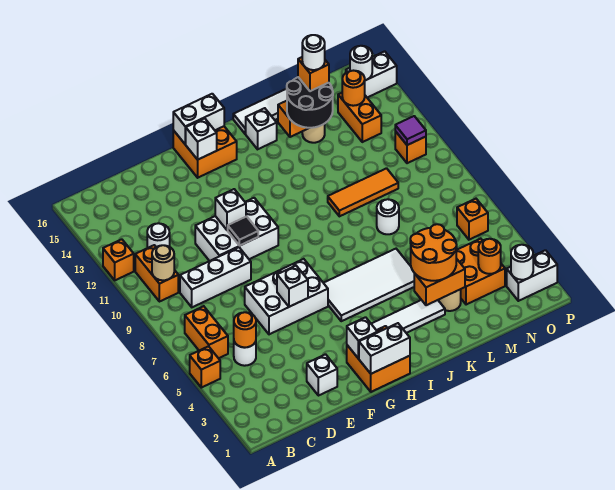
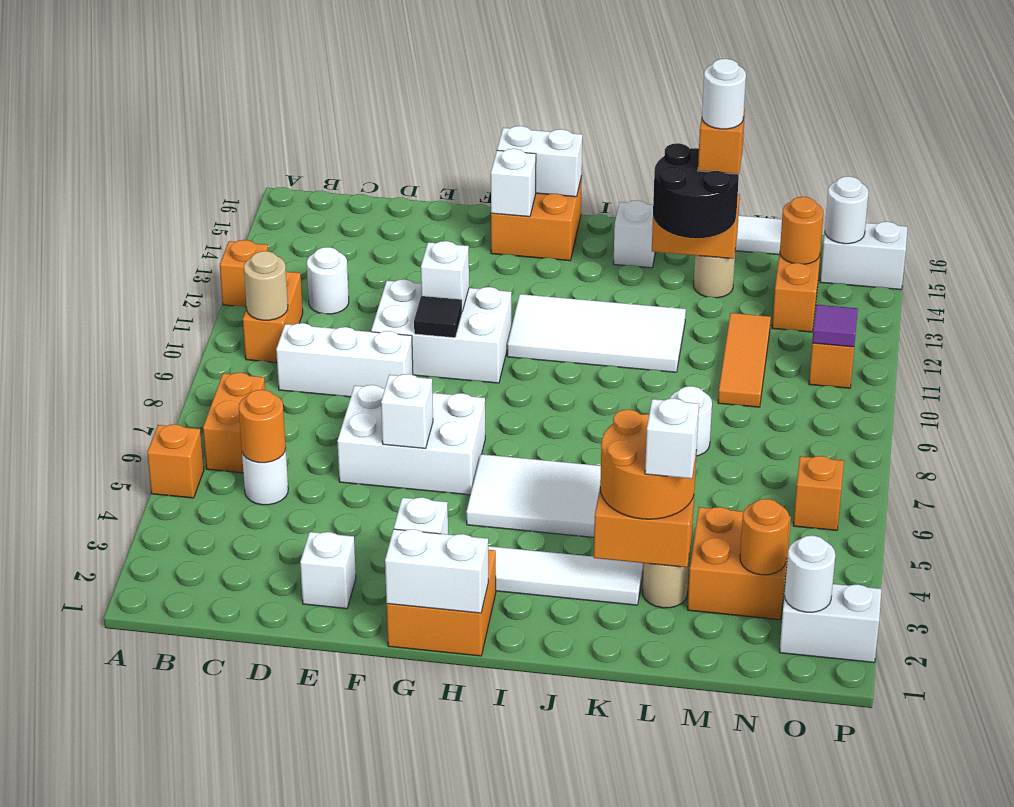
none -> white 2x4 tile [507,294,686,372]
orange 1x3 tile [328,168,398,216] -> orange 1x3 tile turned to [718,313,771,407]
none -> white 1x1 brick [645,398,699,479]

